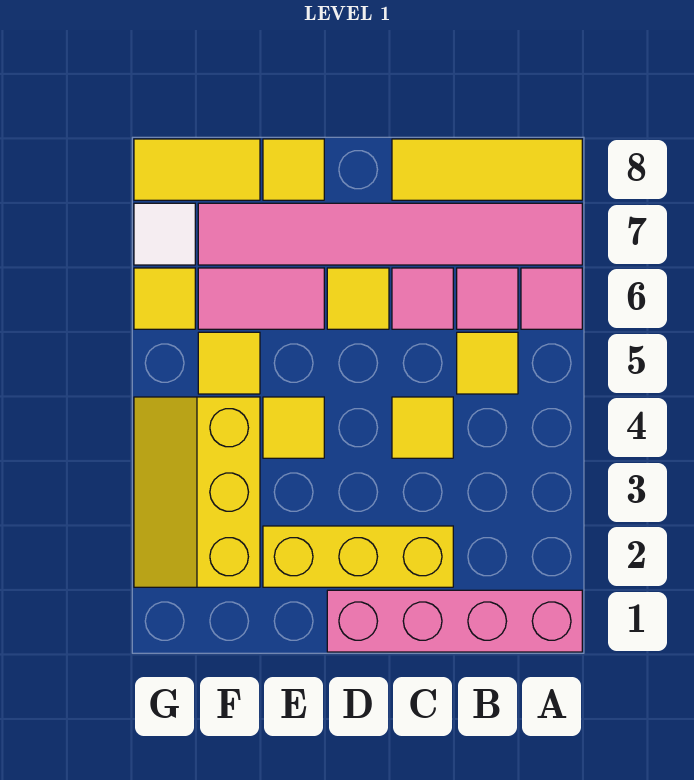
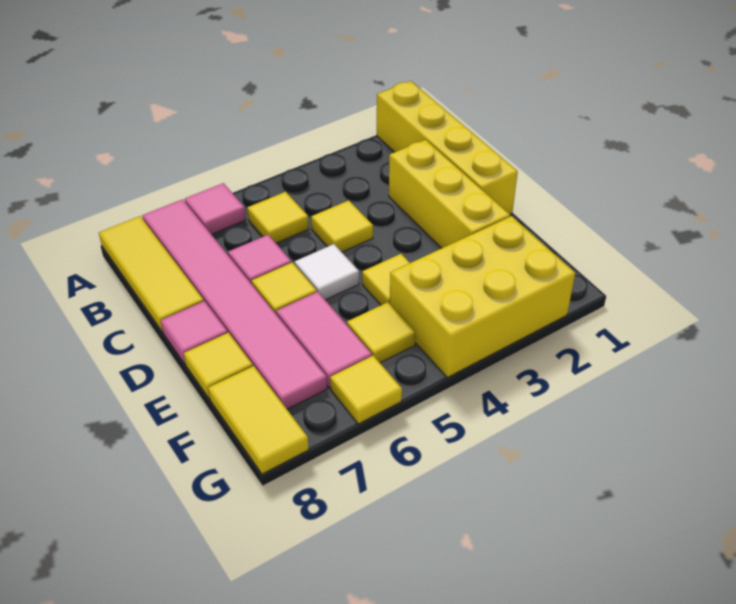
pink 1x4 brick [327,590,582,652] -> yellow 1x4 brick [377,81,518,214]
pink 1x1 tile [457,268,518,329] -> pink 1x1 tile moved to [161,301,228,365]
yellow 2x3 slope [134,397,260,587] -> yellow 2x3 brick [390,216,575,378]
white 1x1 tile [134,203,195,265] -> white 1x1 tile moved to [295,244,359,300]

